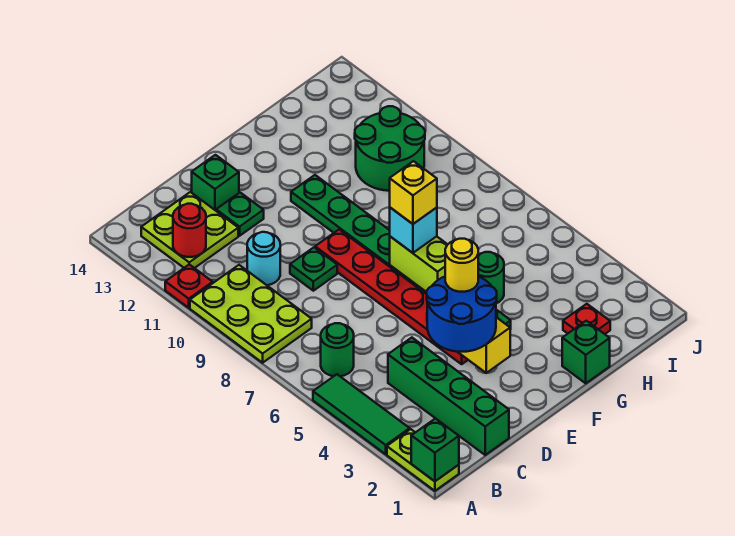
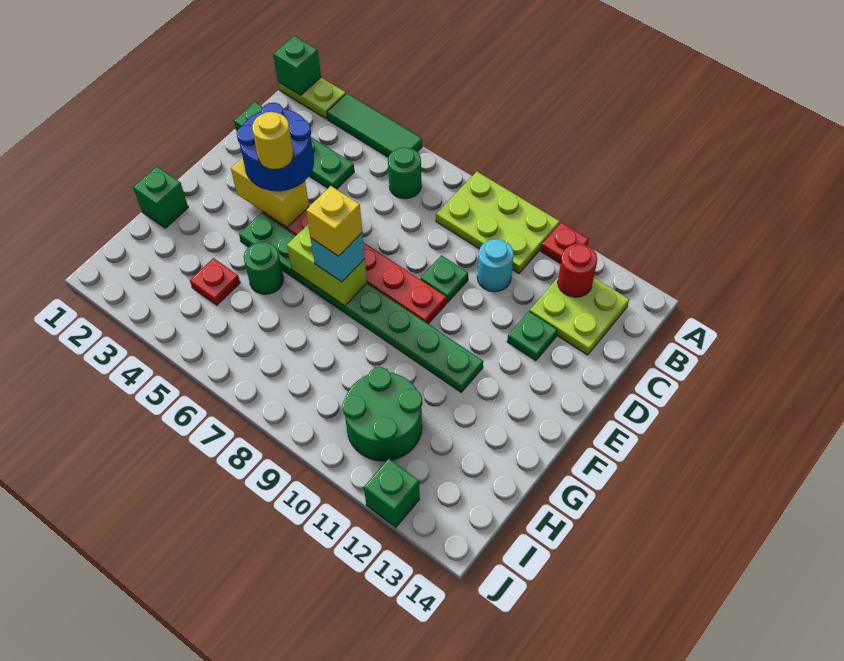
green 1x4 brick [388,338,509,455] -> green 1x4 plate [234,102,354,189]
green 1x1 brick [192,155,239,211] -> green 1x1 brick moved to [364,459,420,527]
red 1x1 plate [563,304,610,334] -> red 1x1 plate moved to [190,258,240,305]

